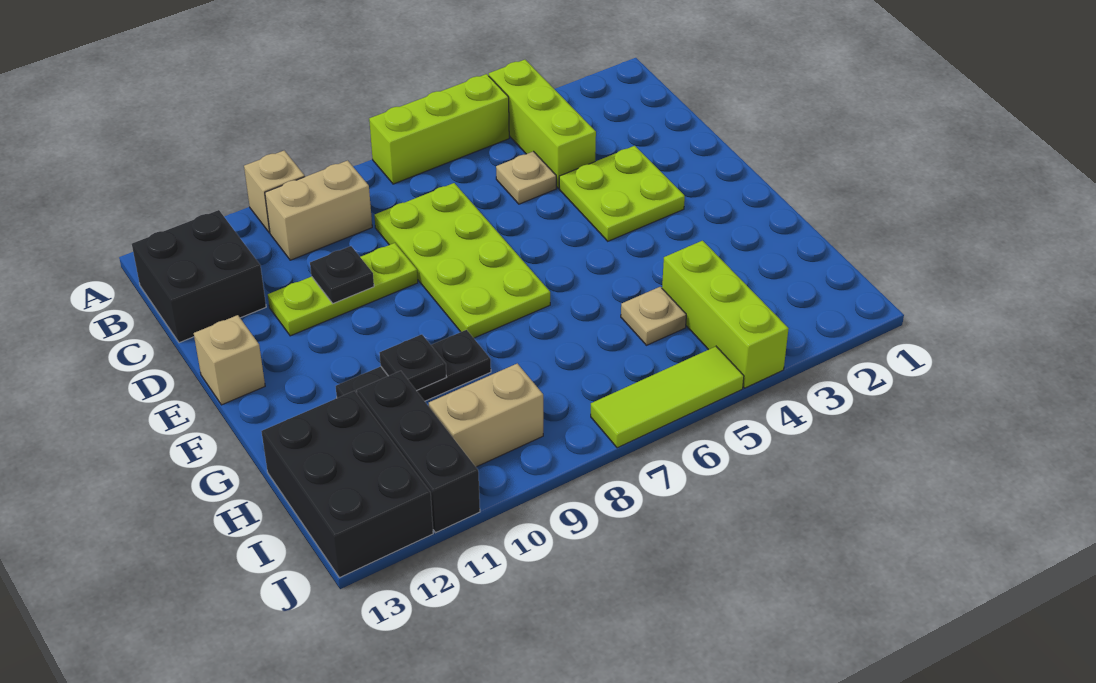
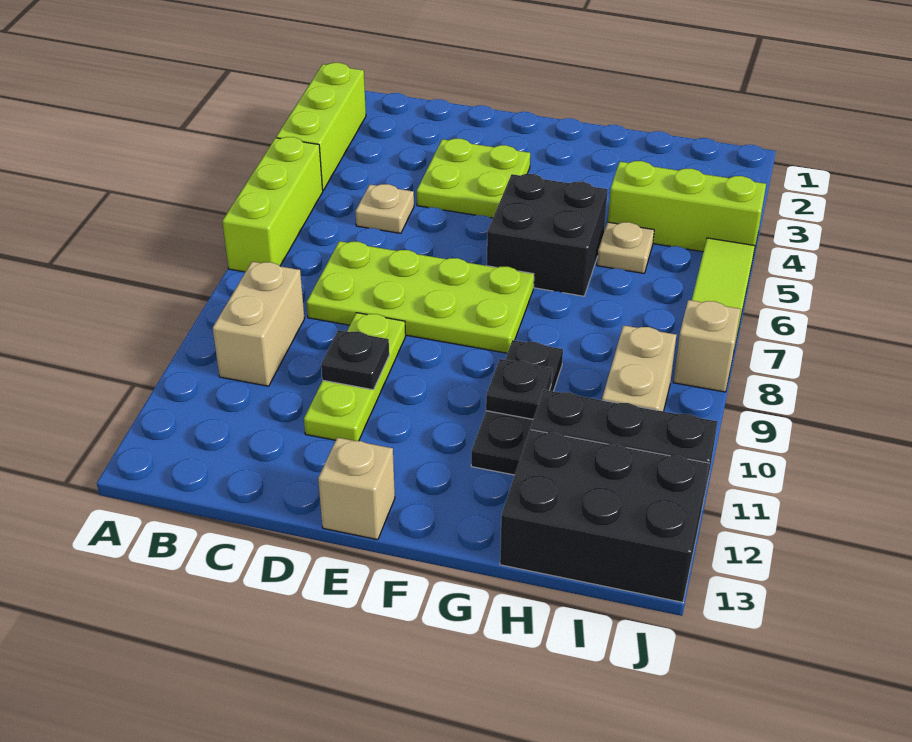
lime 1x3 brick [489,60,596,188] -> lime 1x3 brick turned to [276,63,366,190]
tan 1x1 brick [244,151,305,233] -> tan 1x1 brick moved to [673,300,741,392]
black 2x2 brick [132,210,266,343] -> black 2x2 brick moved to [487,174,608,296]

